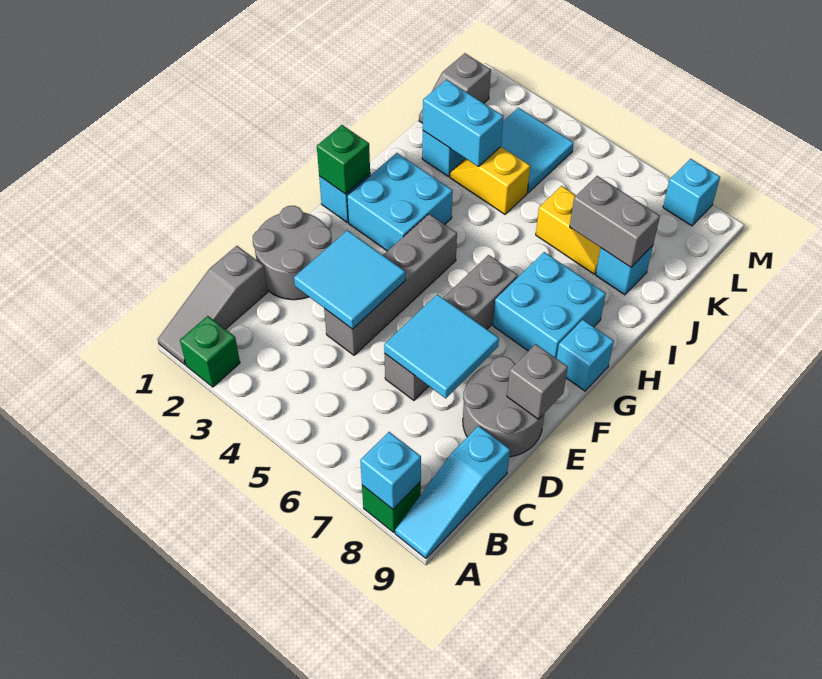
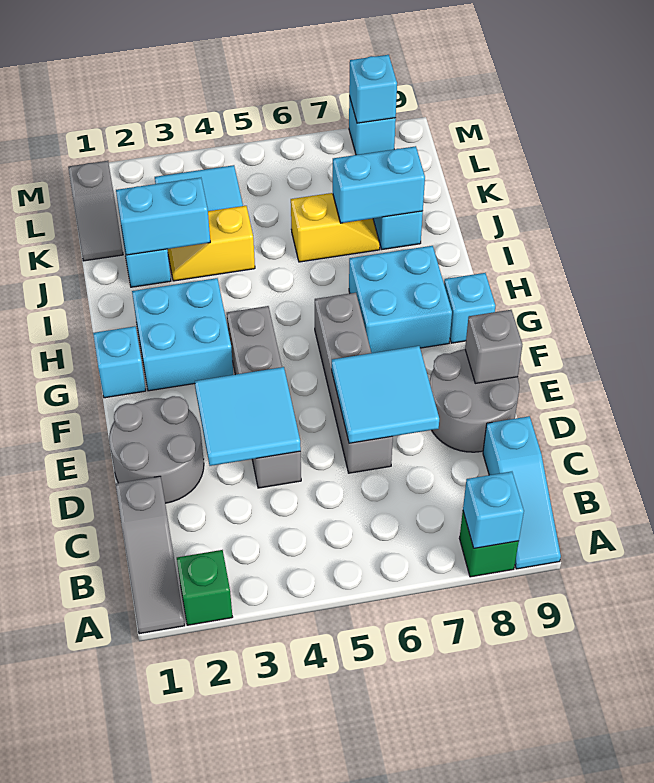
green 1x1 brick [317,125,370,194] -> none
grey 1x2 brick [570,176,660,267] -> cyan 1x2 brick [333,146,425,223]
none -> cyan 1x1 brick [349,55,397,123]

